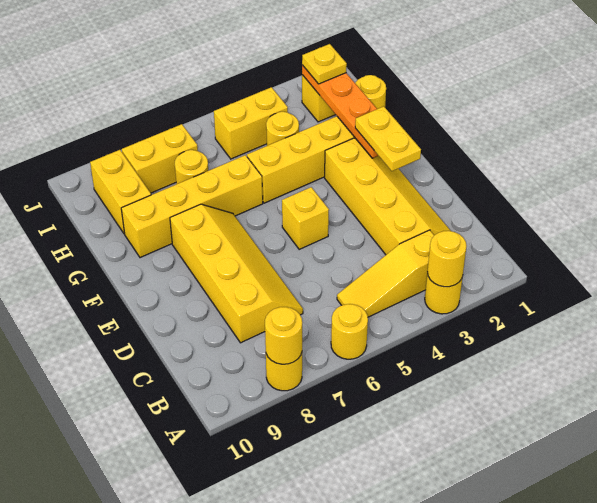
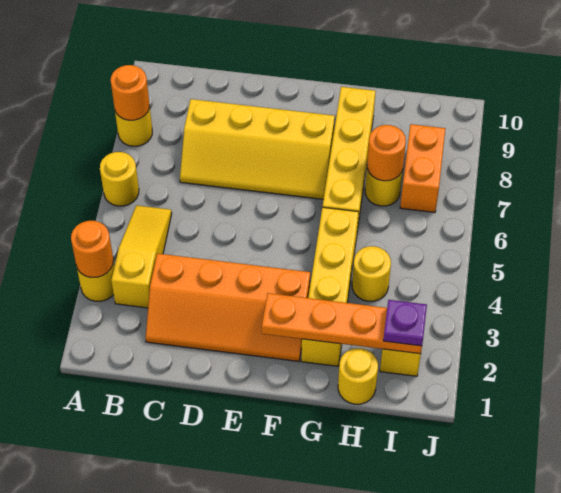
yellow 1x1 round brick [427,231,467,287] -> orange 1x1 round brick [71,221,113,278]
yellow 1x1 round brick [265,307,302,364] -> orange 1x1 round brick [111,65,149,120]
yellow 2x4 slope [325,138,451,255] -> orange 2x4 slope [146,253,310,361]
yellow 1x2 plate [355,106,421,171] -> none
yellow 1x1 brick [282,187,329,249] -> none
none -> orange 1x1 round brick [367,125,406,181]
yellow 1x2 brick [90,150,151,234] -> none
yellow 1x1 plate [302,44,347,84] -> purple 1x1 plate [383,300,427,346]
yellow 1x2 brick [214,87,288,159] -> none
yellow 1x2 brick [122,124,198,193] -> orange 1x2 brick [400,124,445,213]

